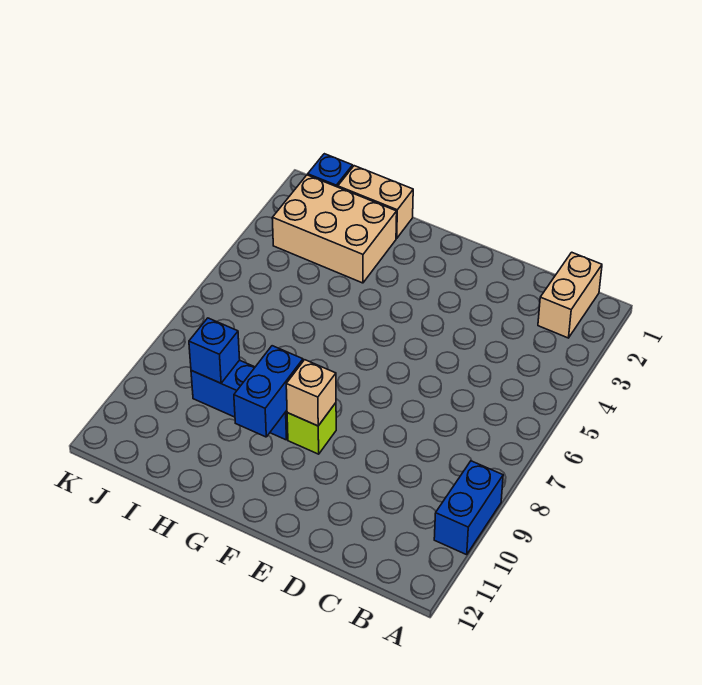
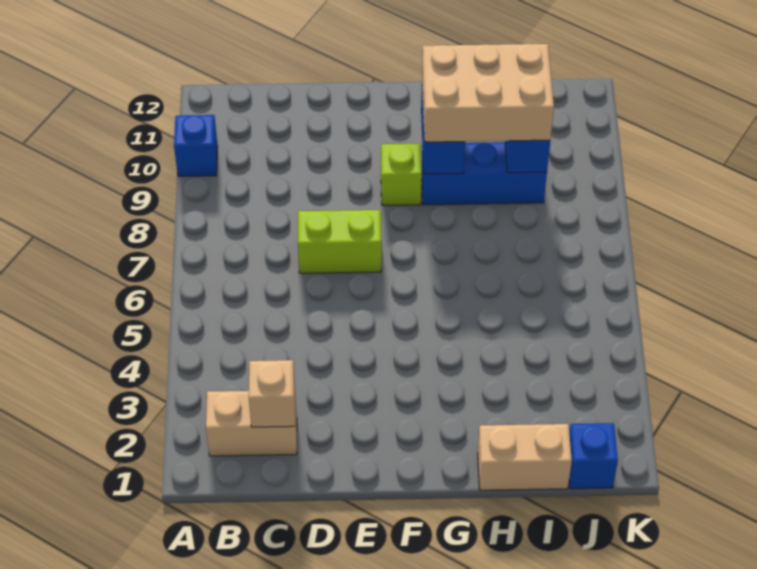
blue 1x2 brick [434,461,503,555] -> blue 1x1 brick [174,115,218,176]
tan 1x2 brick [538,252,602,338] -> tan 1x2 brick turned to [206,391,297,456]
none -> lime 1x2 brick [298,210,382,273]
tan 1x1 brick [286,360,336,426] -> tan 1x1 brick moved to [249,360,295,427]
tan 2x3 brick [272,175,397,283] -> tan 2x3 brick moved to [422,44,554,142]

